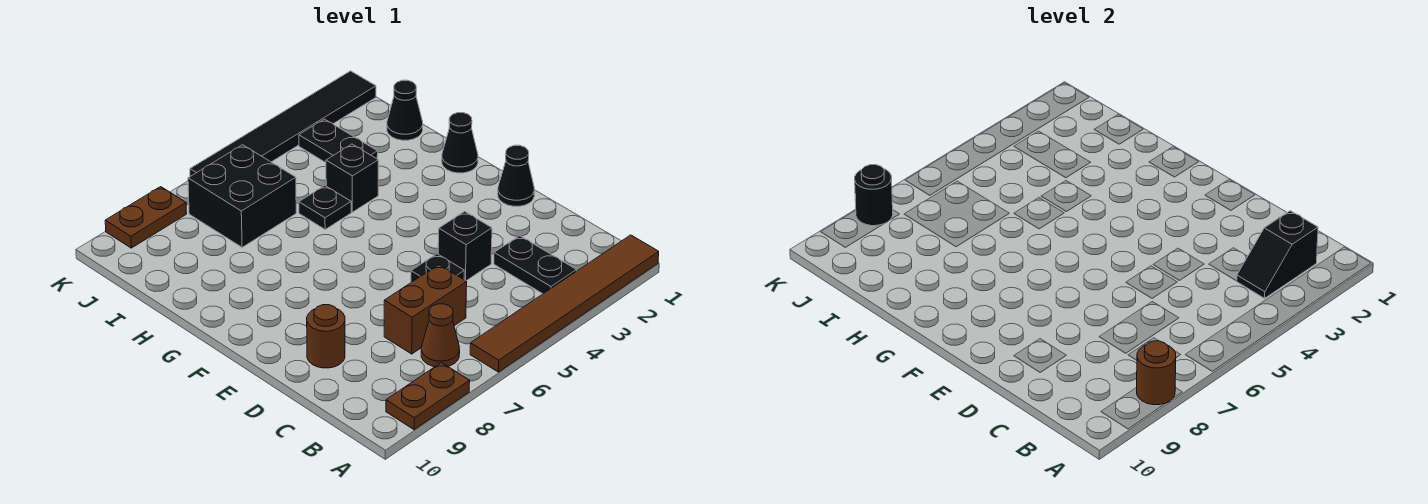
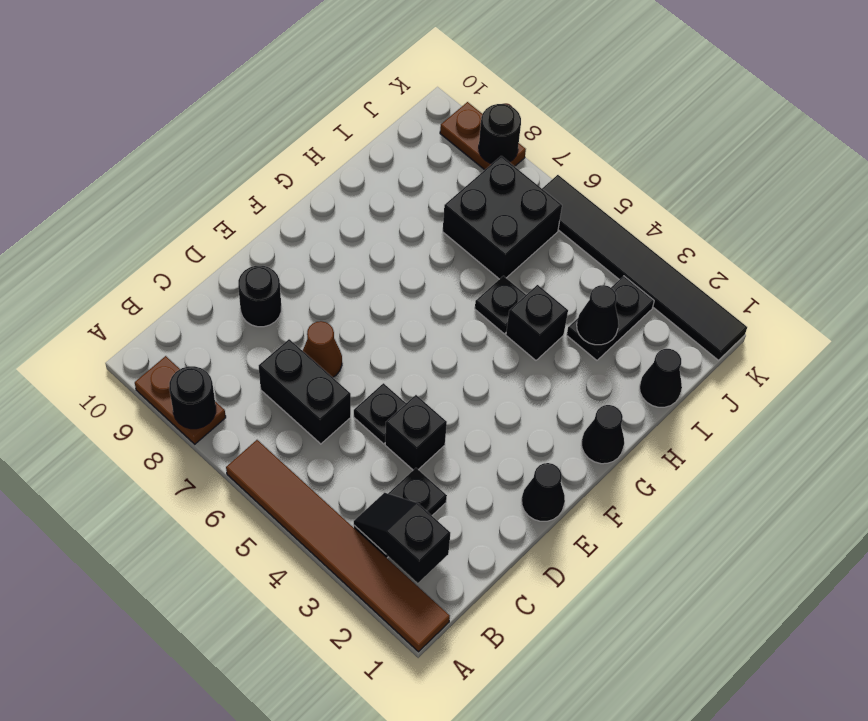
brown 1x1 round brick [1137,341,1176,405] -> black 1x1 round brick [169,366,216,429]
brown 1x1 cone [421,304,460,367] -> brown 1x1 cone moved to [303,321,342,377]
brown 1x2 brick [384,265,467,354] -> black 1x2 brick [259,339,351,444]
brown 1x1 round brick [307,305,345,368] -> black 1x1 round brick [238,266,281,327]
none -> black 1x1 cone [577,285,619,345]

